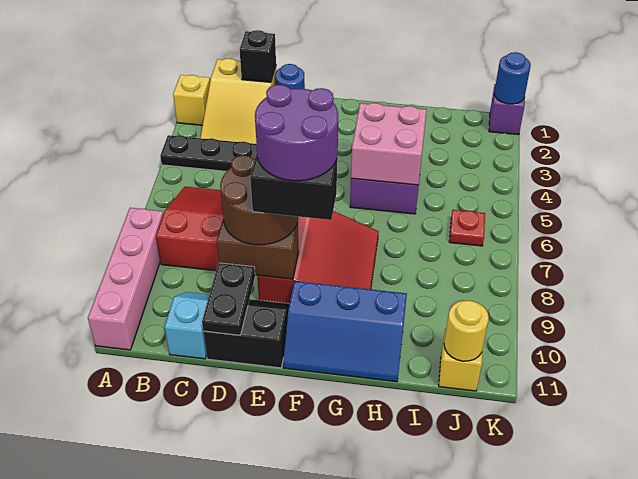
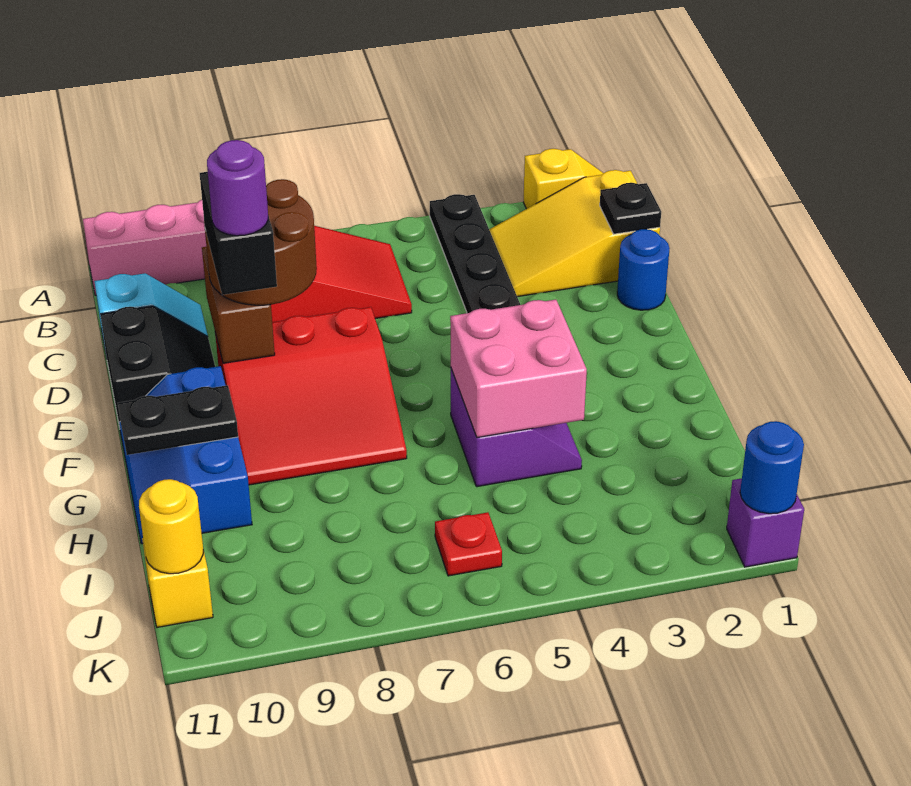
black 1x1 brick [240,30,276,82] -> black 1x1 plate [600,183,661,234]
black 1x2 plate [202,263,255,335] -> black 1x2 plate moved to [118,385,238,455]
purple 2x2 round brick [255,85,338,181] -> purple 1x1 round brick [207,140,268,236]

